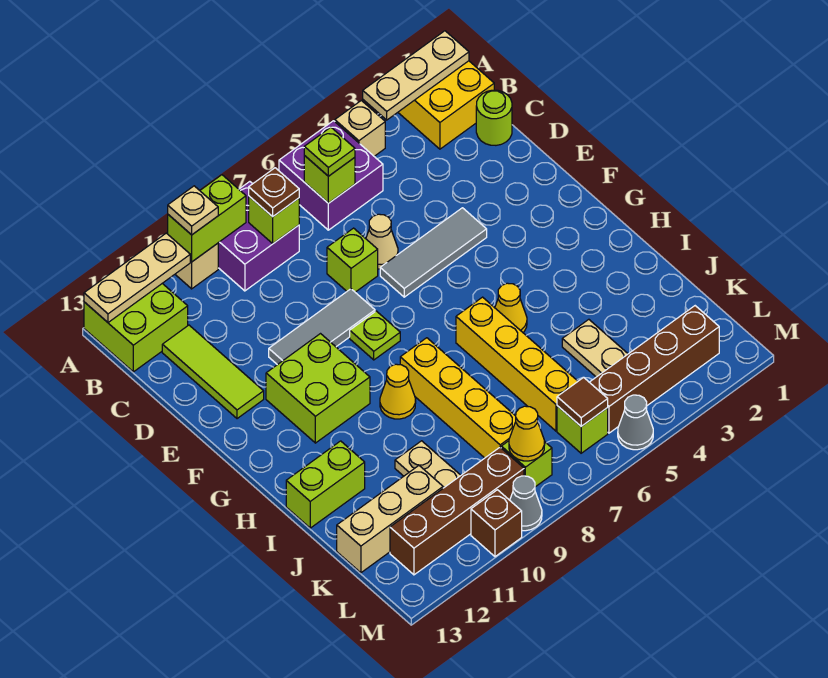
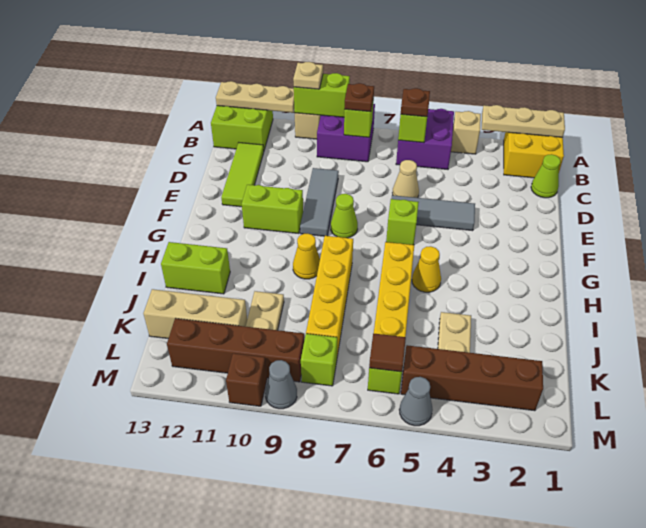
lime 1x1 plate [304,127,355,176] -> brown 1x1 plate [401,88,430,117]
lime 1x1 round brick [476,90,512,145] -> lime 1x1 cone [531,154,561,198]
lime 1x1 brick [327,228,378,292] -> lime 1x1 brick moved to [386,199,419,245]
grey 1x3 tile [269,289,375,365] -> grey 1x3 tile turned to [300,168,339,236]
lime 1x1 plate [350,311,400,360] -> lime 1x1 cone [331,194,358,238]
lime 2x2 brick [266,334,370,443] -> lime 1x2 brick [242,185,303,234]
yellow 1x1 cone [509,406,545,461] -> none

